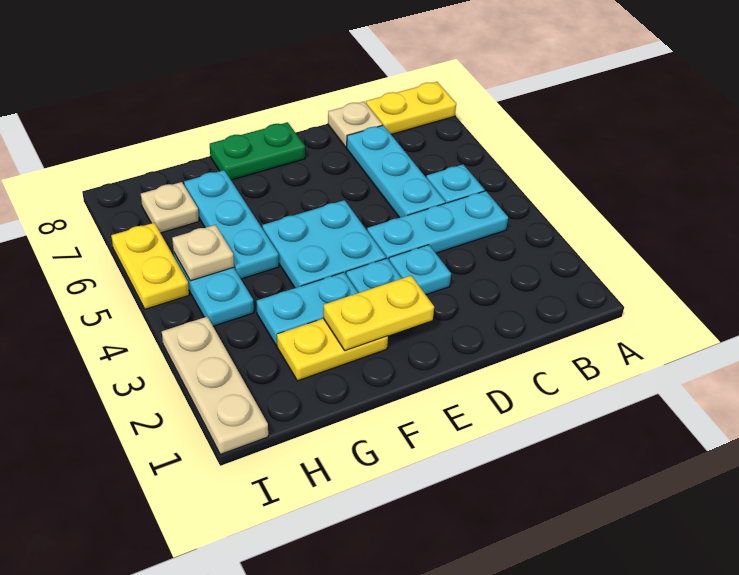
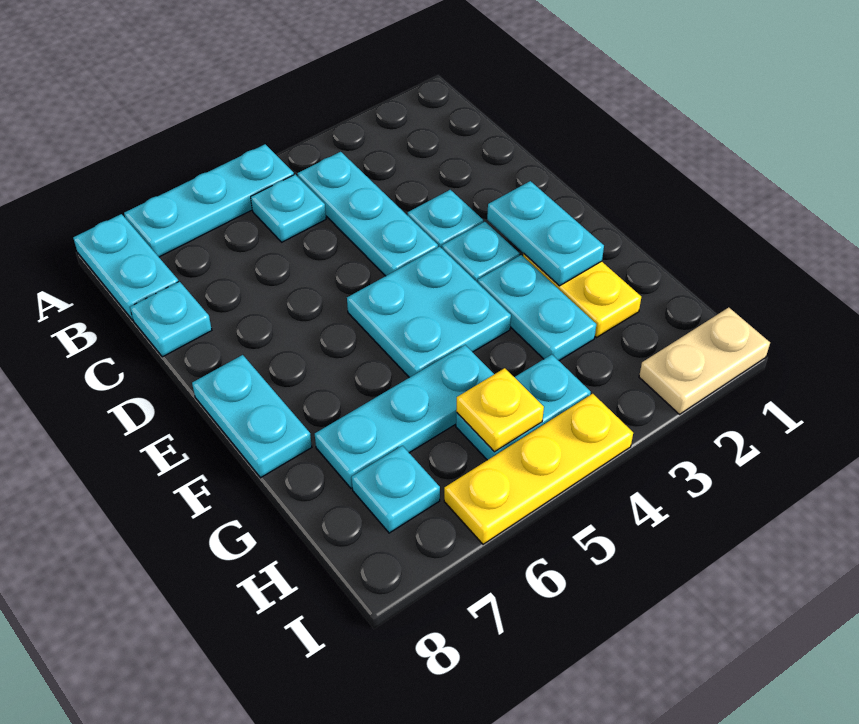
yellow 1x2 plate [366,82,456,134] -> cyan 1x2 plate [73,214,179,320]
cyan 1x3 plate [347,125,446,218] -> cyan 1x3 plate moved to [124,144,294,257]
tan 1x1 plate [328,102,383,147] -> cyan 1x1 plate [130,281,212,357]
yellow 1x2 plate [323,276,434,351] -> cyan 1x2 plate [487,181,604,286]
green 1x2 plate [210,122,305,180] -> cyan 1x2 plate [192,355,312,478]
tan 1x1 plate [172,225,234,281] -> yellow 1x1 plate [456,368,544,452]
tan 1x1 plate [141,182,199,233] -> cyan 1x1 plate [352,446,440,533]
tan 1x3 plate [162,317,268,455] -> tan 1x2 plate [639,307,770,414]
yellow 1x2 plate [111,223,189,309] -> yellow 1x3 plate [444,394,633,544]

